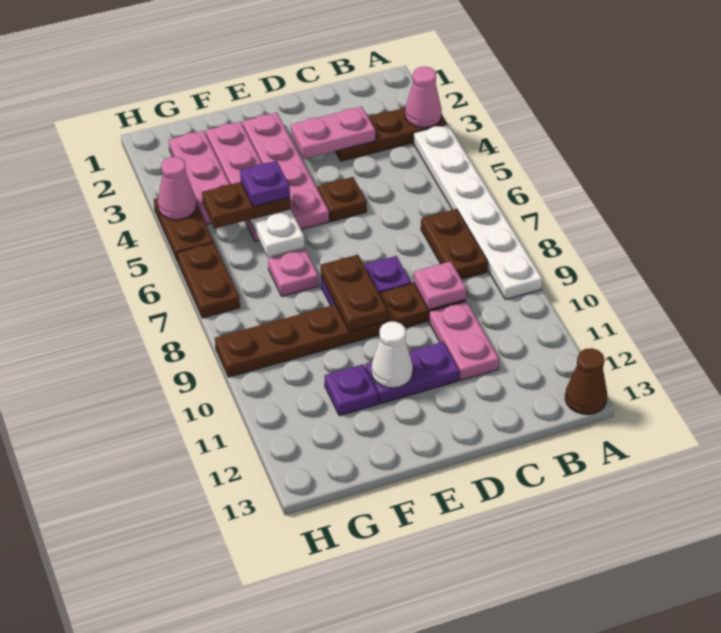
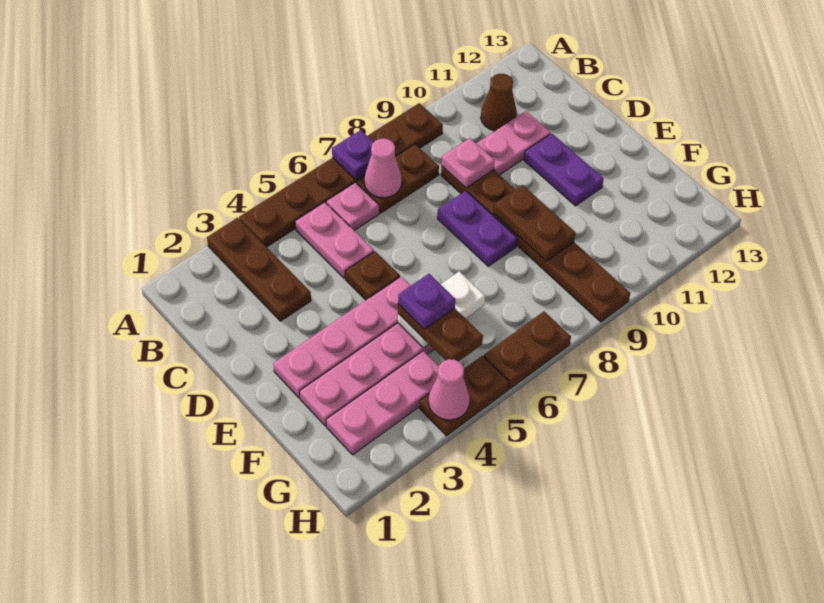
pink 1x1 cone [405,67,442,128] -> pink 1x1 cone moved to [364,139,402,198]
white 1x6 plate [413,124,542,300] -> brown 1x6 plate [239,103,443,247]
brown 1x1 cone [565,348,607,415] -> brown 1x1 cone moved to [481,74,517,131]
pink 1x2 plate [291,107,375,159] -> pink 1x2 plate moved to [295,202,374,278]
brown 1x2 plate [321,255,387,332] -> brown 1x2 plate turned to [494,185,576,261]
white 1x1 cone [371,321,413,388] -> none
pink 1x1 plate [268,249,319,296] -> pink 1x1 plate moved to [326,182,379,231]
purple 1x1 plate [325,364,378,416] -> purple 1x1 plate moved to [332,130,374,179]

